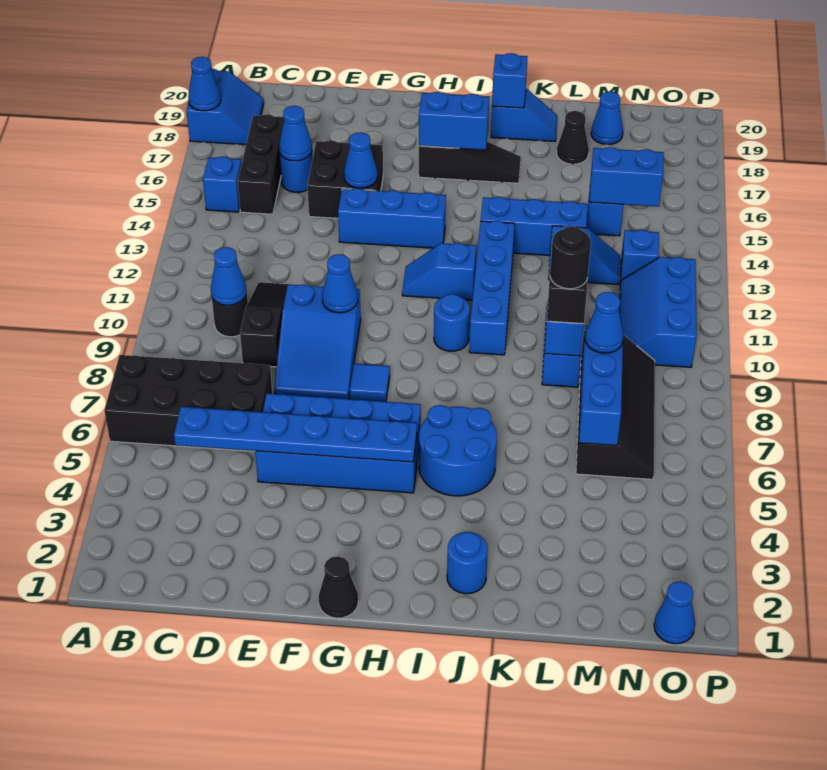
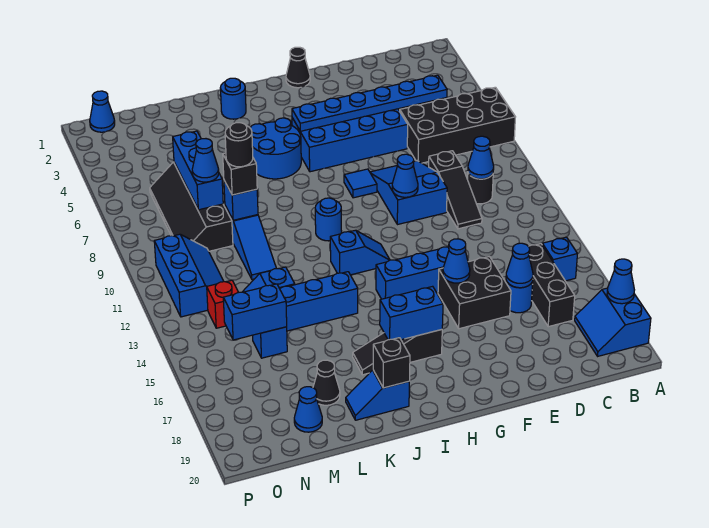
blue 1x4 brick [469,221,515,355] -> none
blue 1x1 brick [492,53,528,108] -> black 1x1 brick [373,338,410,388]
blue 1x1 brick [620,230,659,283] -> red 1x1 brick [207,280,238,328]

